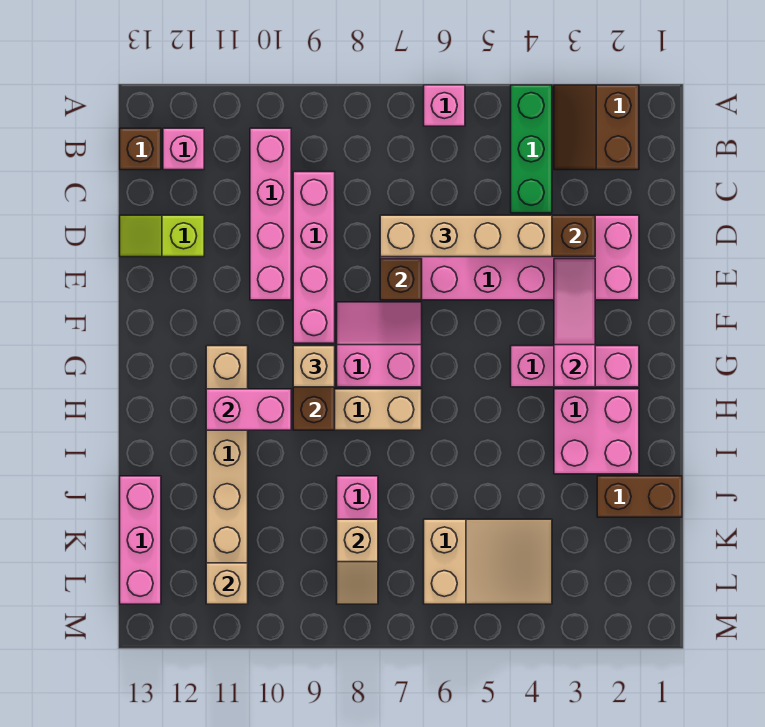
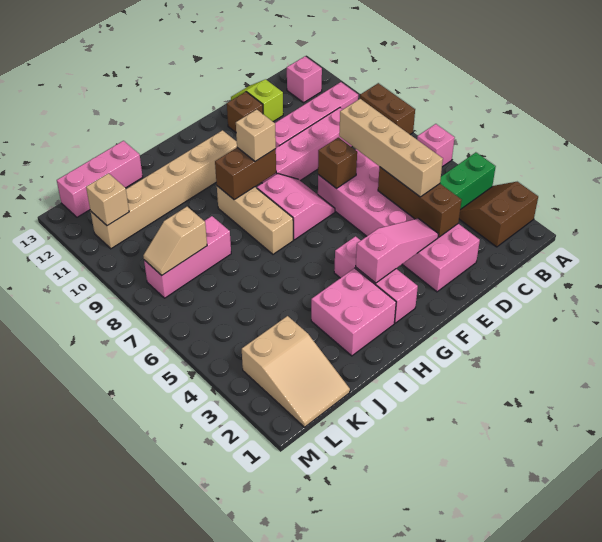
brown 1x1 brick [120,128,161,170] -> brown 1x1 brick moved to [227,92,263,132]
pink 1x2 brick [206,389,291,430] -> none
brown 1x2 brick [597,476,682,517] -> brown 1x2 brick moved to [360,83,415,134]
tan 2x3 slope [424,519,552,604] -> tan 2x3 slope moved to [242,316,350,427]

